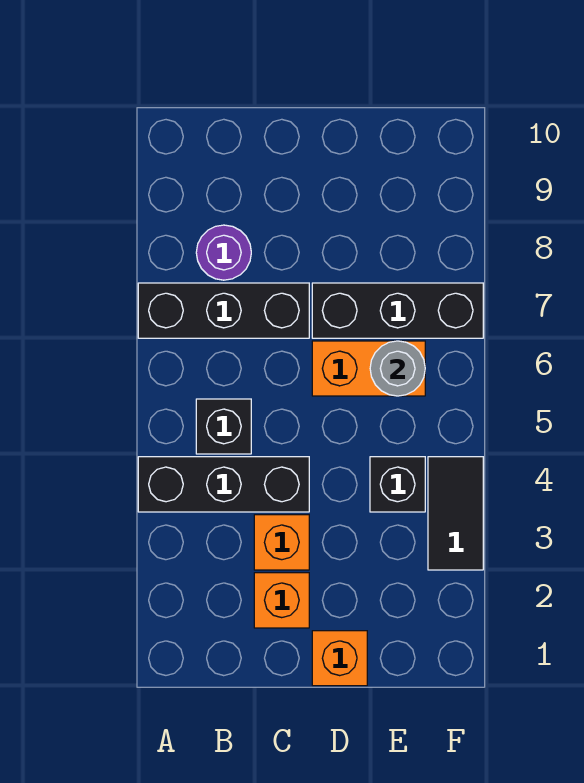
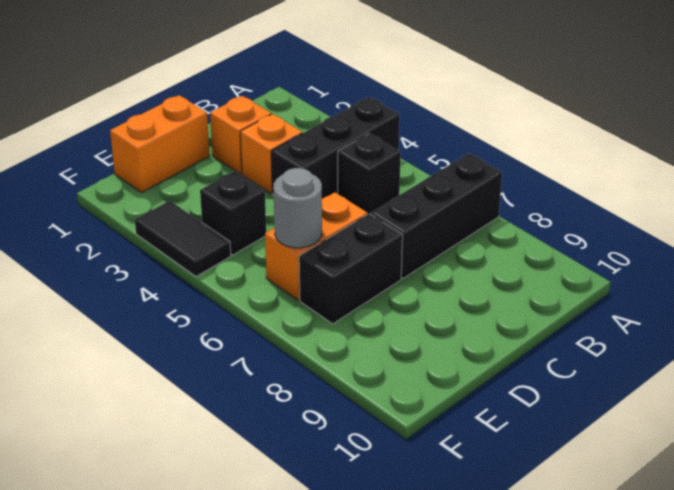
purple 1x1 round brick [196,225,251,280] -> none
orange 1x1 brick [312,631,367,686] -> orange 1x2 brick [110,95,210,192]
black 1x3 brick [312,283,483,338] -> black 1x2 brick [299,214,403,324]

